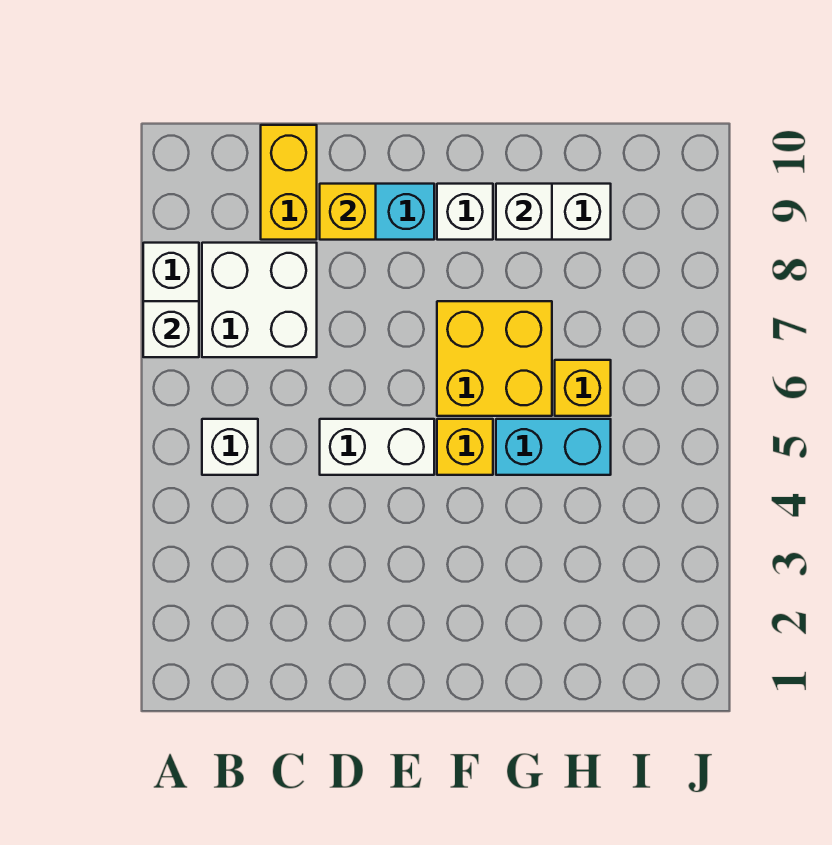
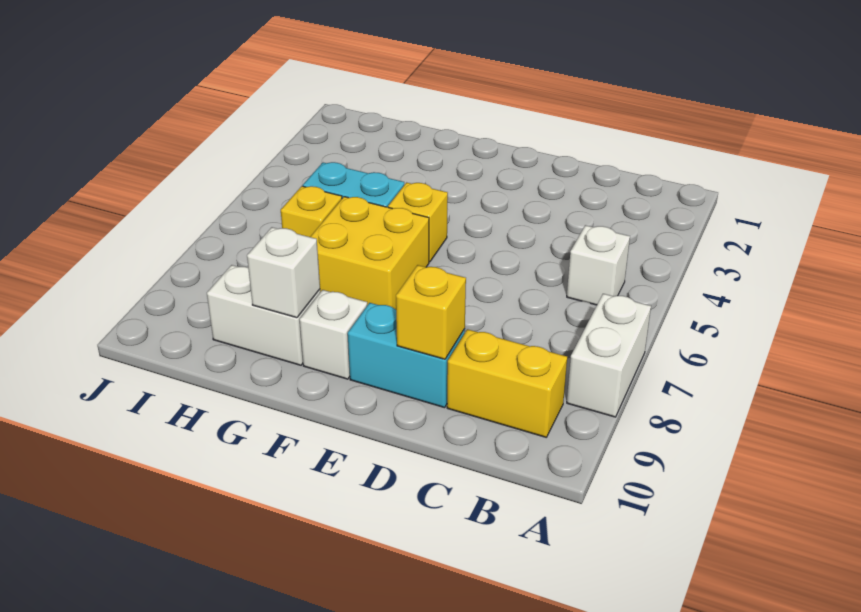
white 1x1 brick [143,301,199,357] -> none
white 2x2 brick [202,243,317,357] -> none
yellow 1x2 brick [261,125,317,240] -> yellow 1x2 brick turned to [447,329,567,437]
white 1x2 brick [320,419,434,475] -> none

